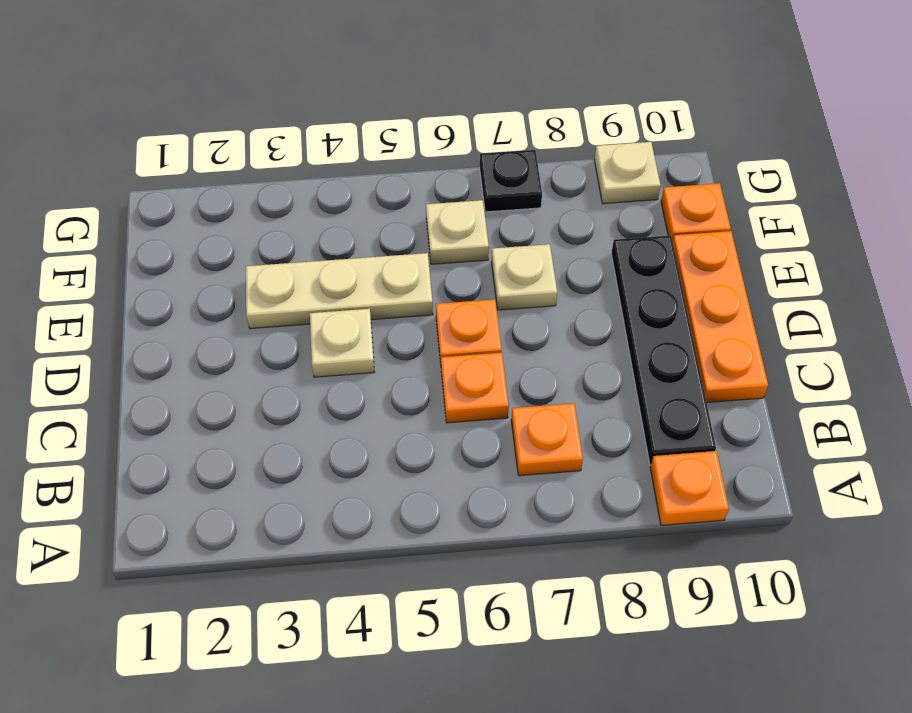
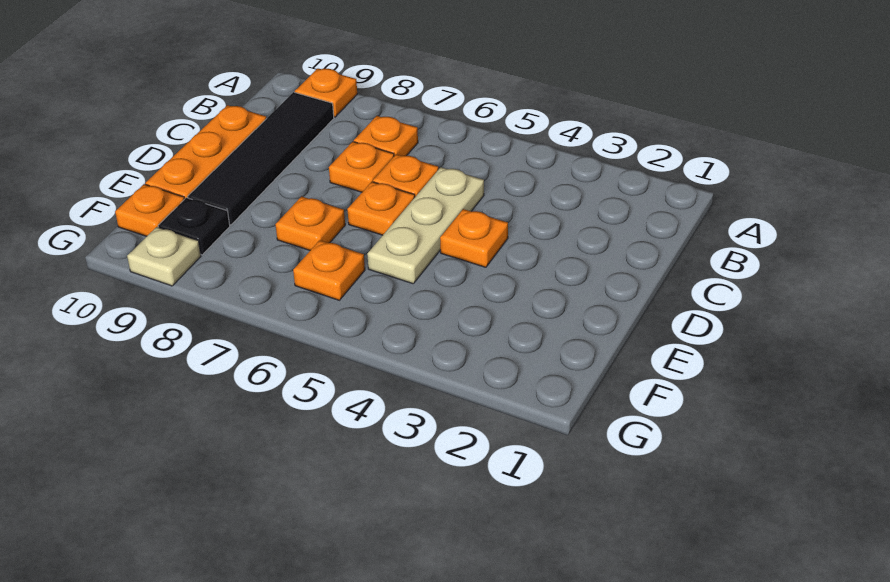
black 1x4 plate [611,236,716,465] -> black 1x4 tile [188,92,334,225]
none -> orange 1x1 plate [329,142,394,192]
tan 1x1 plate [310,309,374,377] -> orange 1x1 plate [440,209,508,267]
tan 1x3 plate [246,253,433,329] -> tan 1x3 plate turned to [367,167,484,284]
tan 1x1 plate [491,244,557,310] -> orange 1x1 plate [276,197,345,250]
tan 1x1 plate [426,200,489,264] -> orange 1x1 plate [293,240,365,300]
black 1x1 plate [480,150,542,212] -> black 1x1 plate moved to [158,198,230,255]

